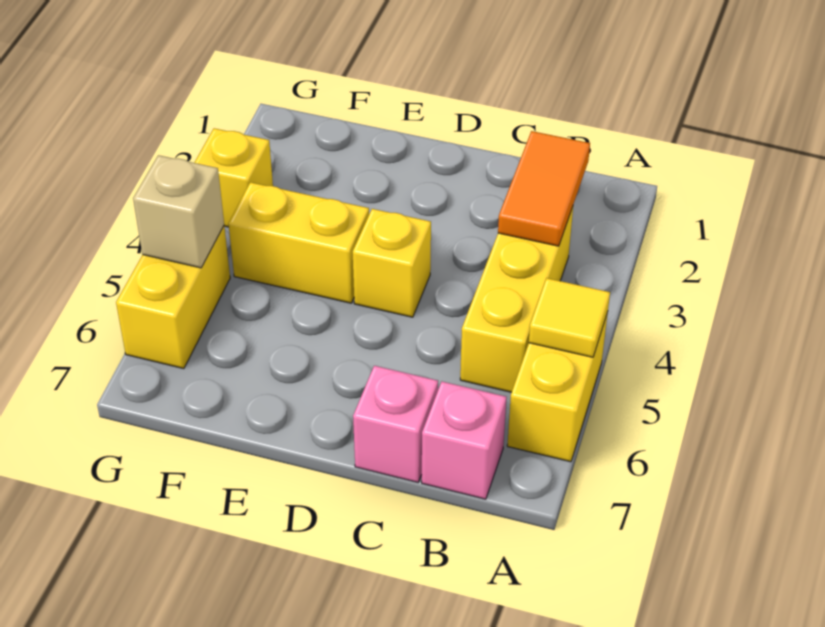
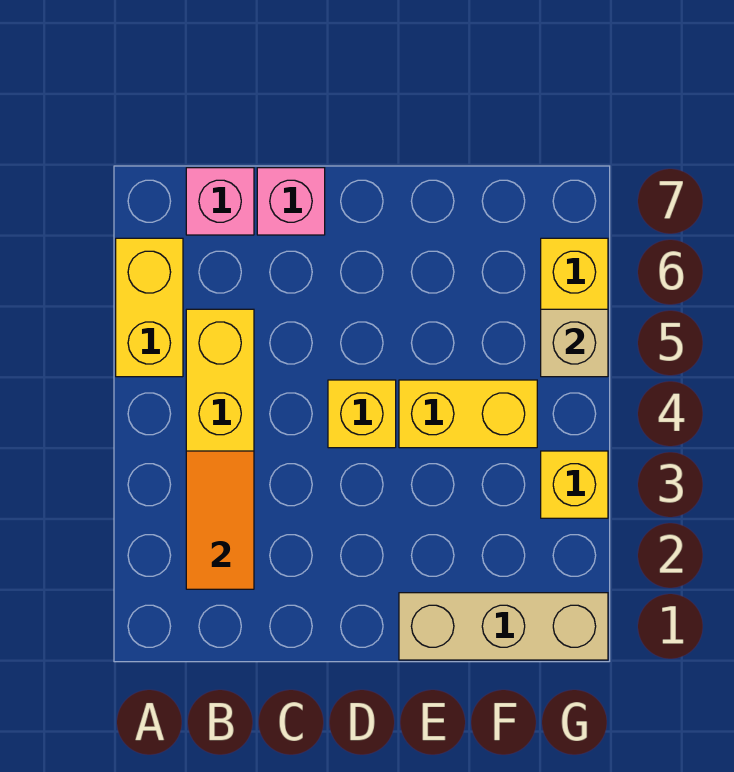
yellow 1x1 tile [529,278,610,357] -> none
none -> tan 1x3 brick [399,593,608,660]

